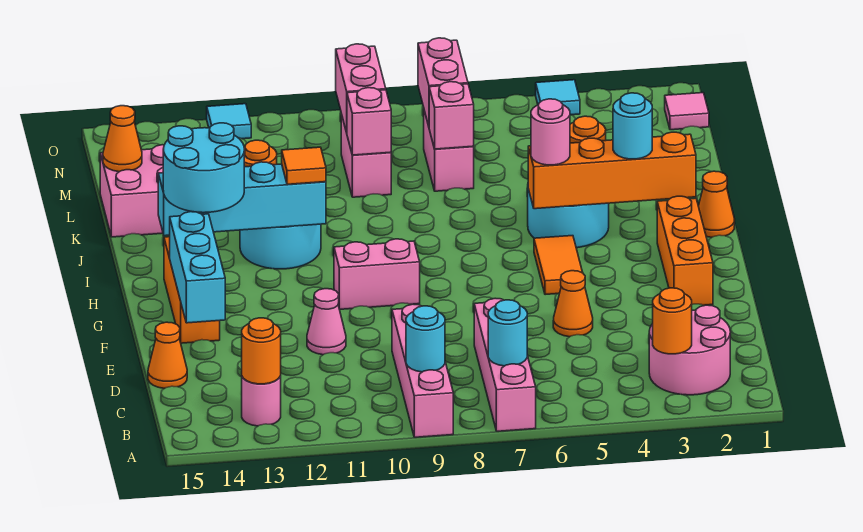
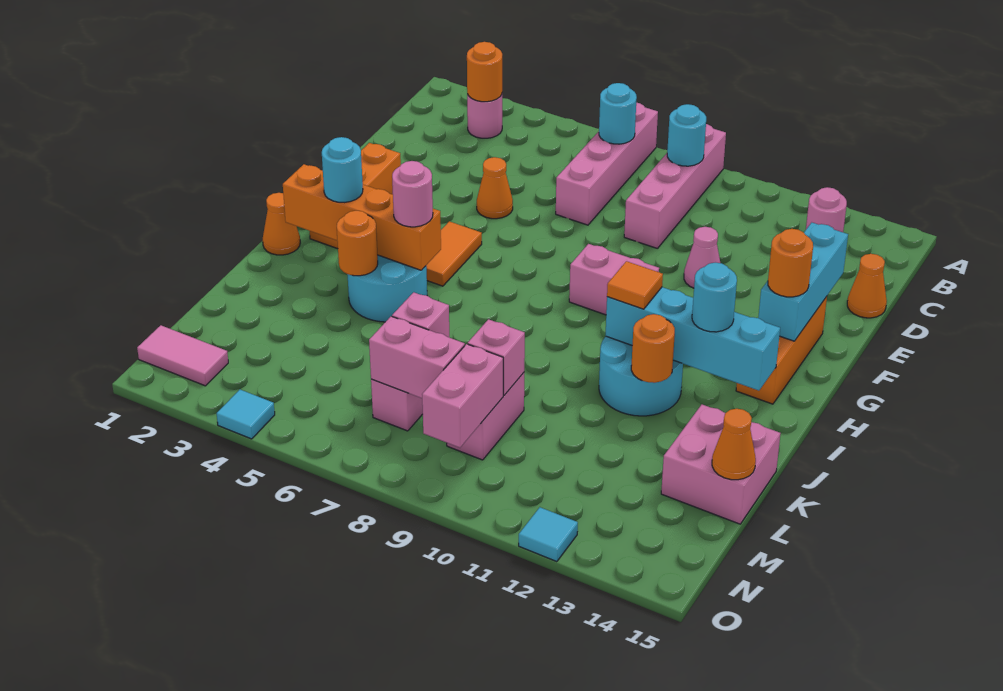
pink 2x2 round brick [649,305,730,395] -> pink 1x1 round brick [467,94,502,138]
orange 1x1 round brick [242,318,281,384] -> orange 1x1 round brick moved to [768,229,813,297]
cyan 2x2 round brick [163,123,244,213] -> cyan 1x1 round brick [692,263,737,332]
pink 1x2 brick [418,38,468,126] -> pink 1x2 brick turned to [369,316,465,398]
pink 1x1 tile [665,93,709,130] -> pink 1x2 tile [137,325,228,386]

